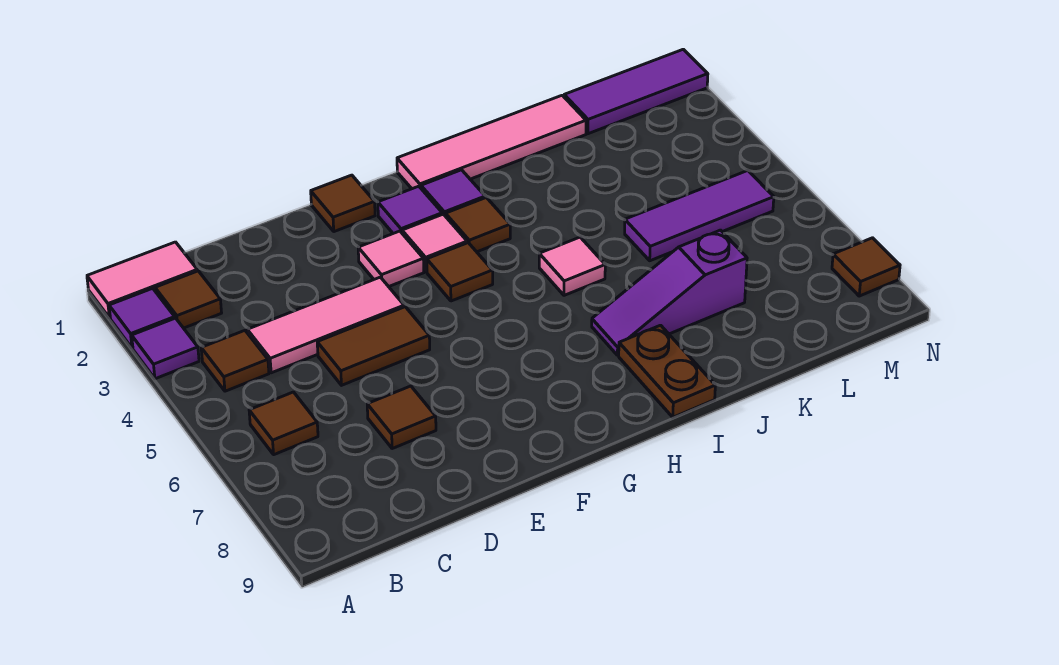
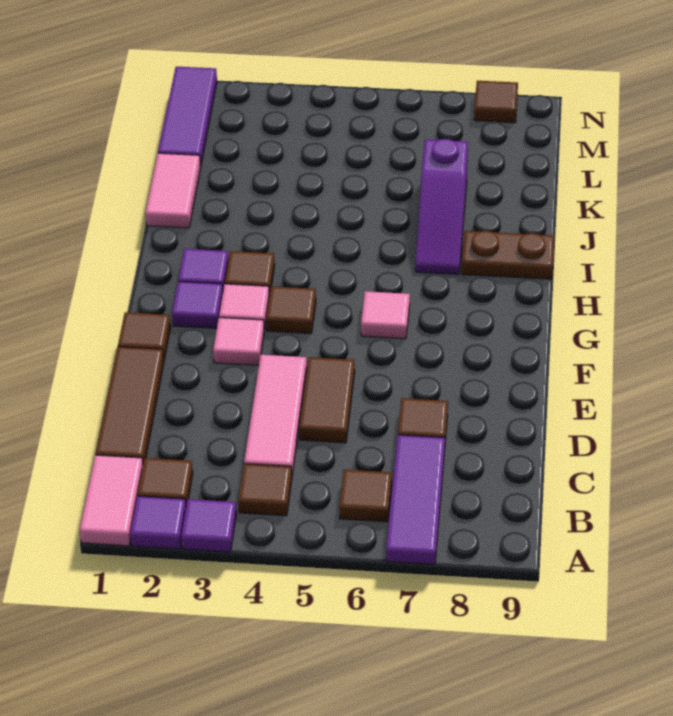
none -> brown 1x3 tile [96,347,164,463]
pink 1x4 tile [397,95,586,189] -> pink 1x2 tile [145,153,201,228]
pink 1x1 tile [539,237,605,295] -> pink 1x1 tile moved to [361,291,410,339]
purple 1x3 tile [625,171,774,261] -> purple 1x3 tile moved to [386,435,445,565]

